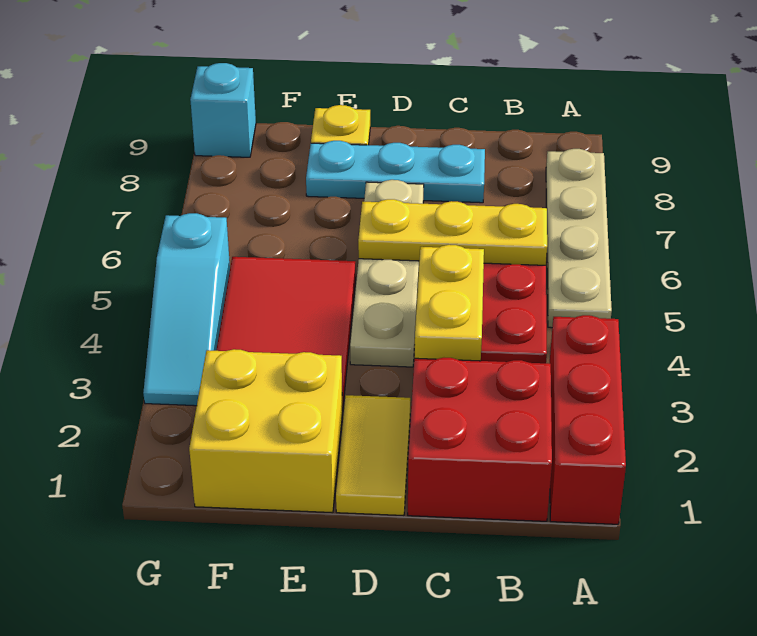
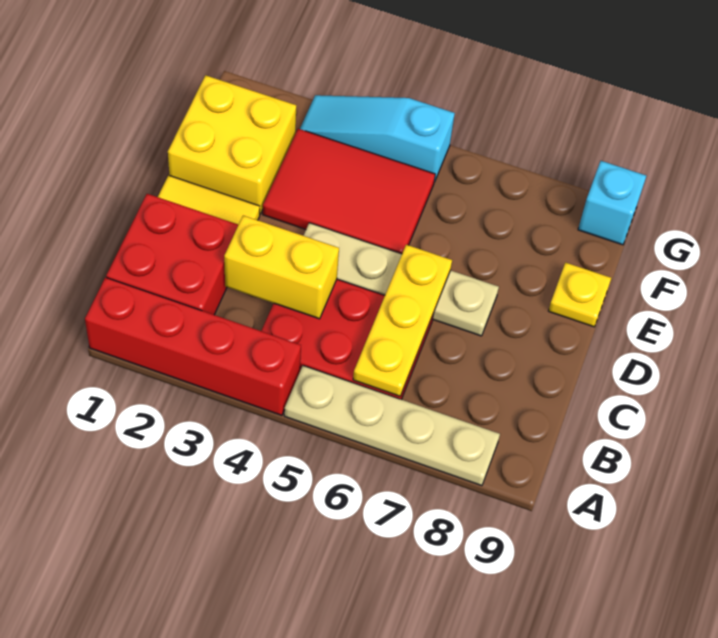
red 1x3 brick [549,315,626,524] -> red 1x4 brick [85,277,301,415]
cyan 1x3 plate [306,141,485,203] -> none

